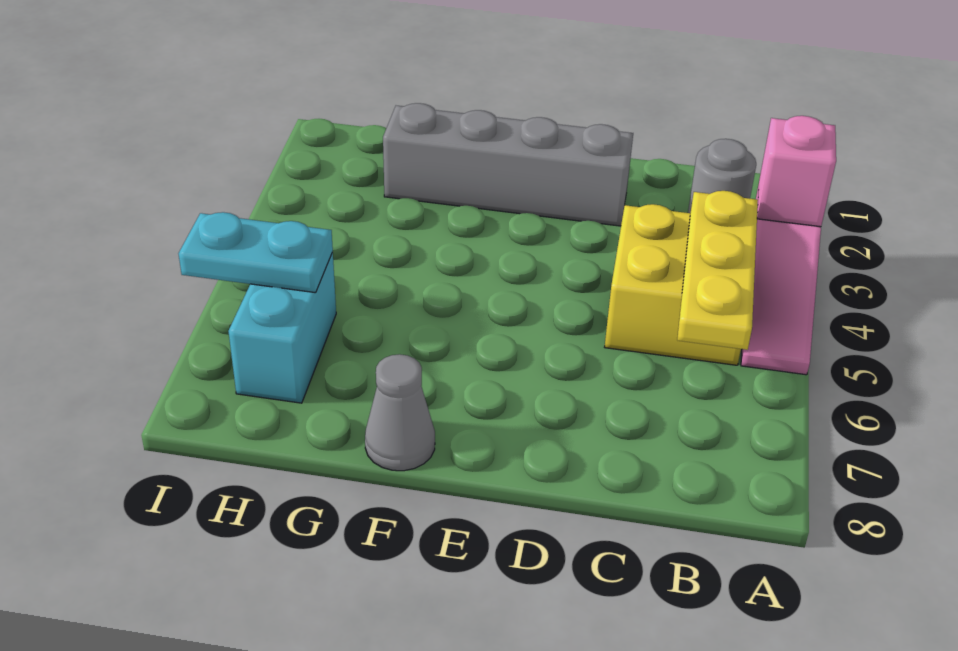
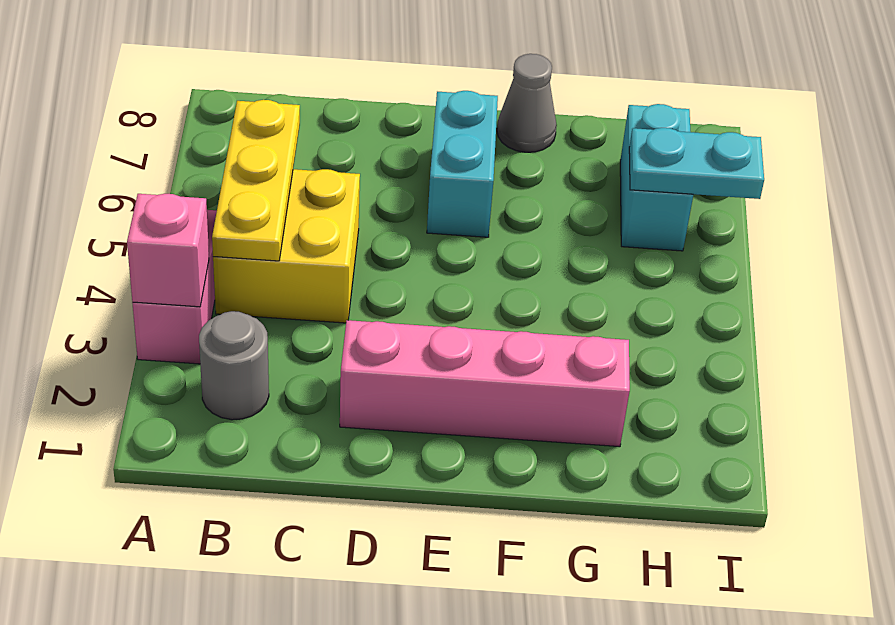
grey 1x4 brick [383,103,633,226] -> pink 1x4 brick [340,320,630,447]
none -> cyan 1x2 brick [427,91,498,237]

